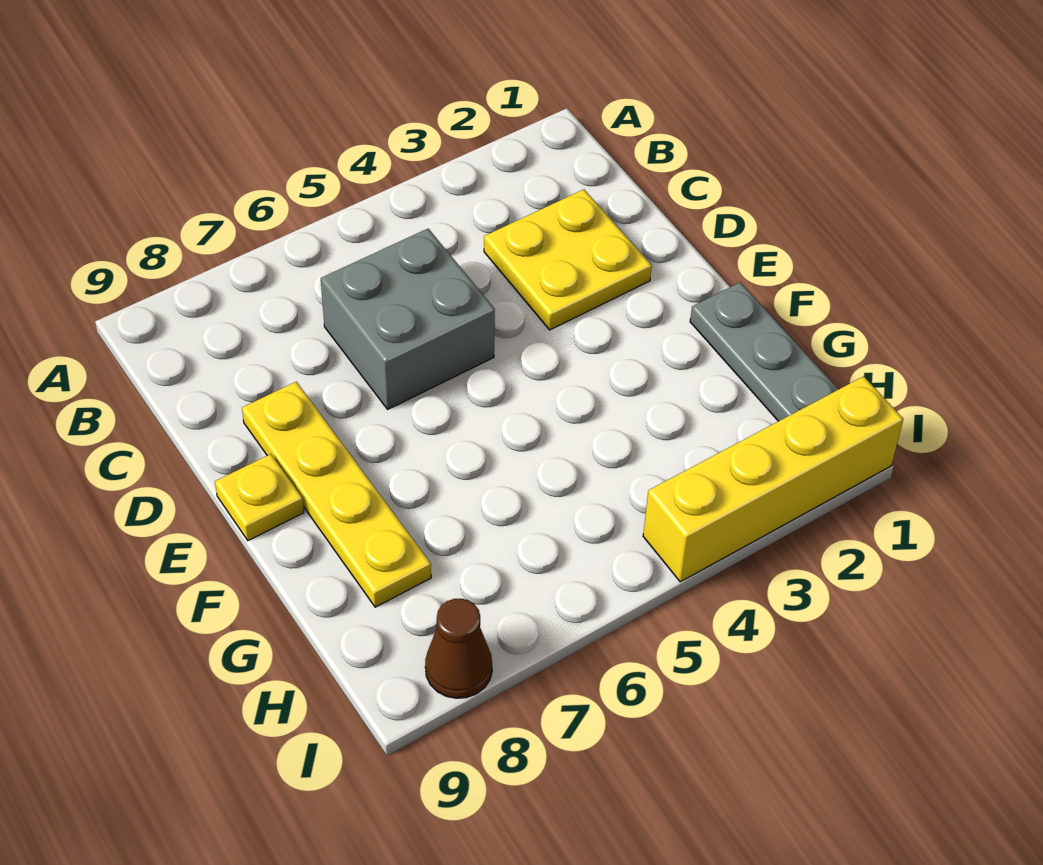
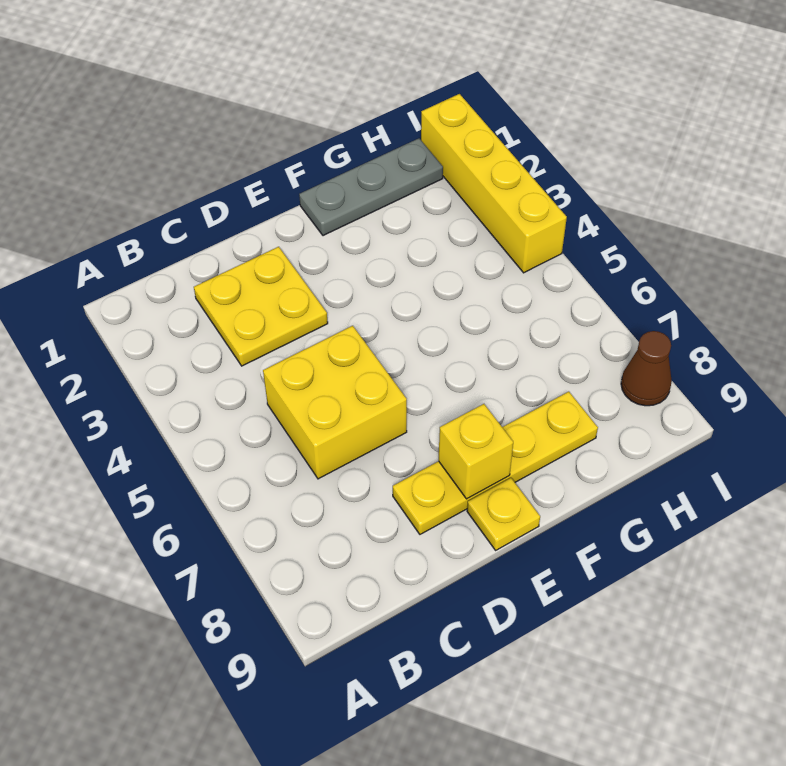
grey 2x2 brick [321,229,495,409] -> yellow 2x2 brick [263,326,407,479]
none -> yellow 1x1 brick [439,404,513,499]

